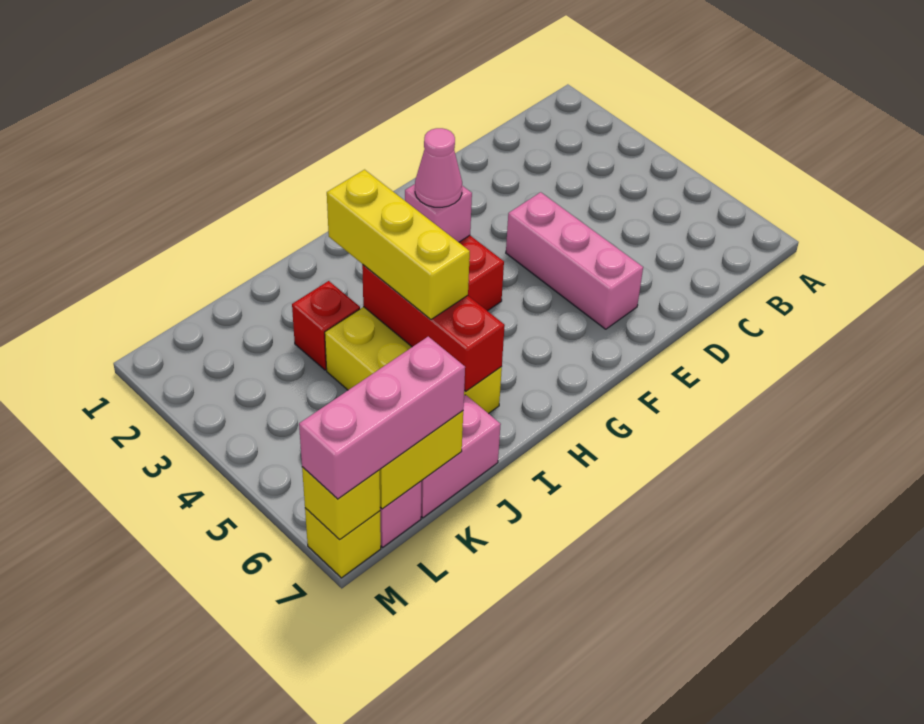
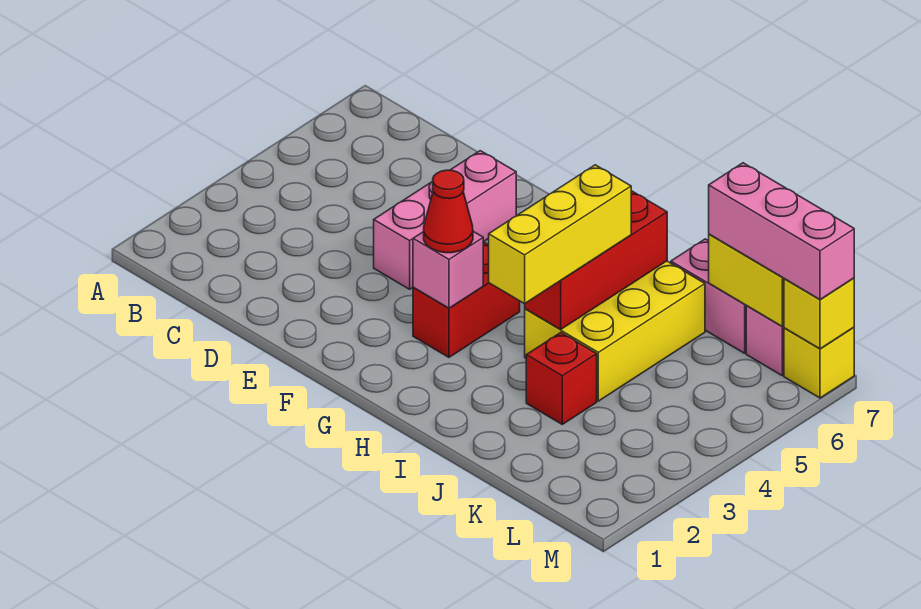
pink 1x1 cone [415,128,462,207] -> red 1x1 cone [424,170,473,253]

